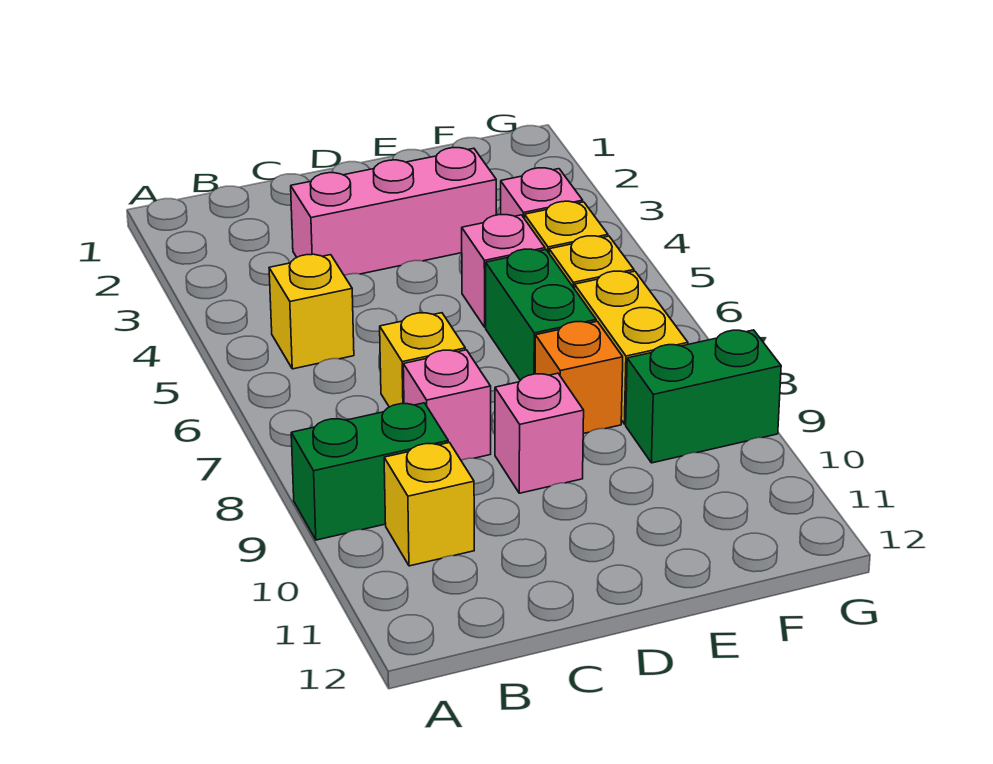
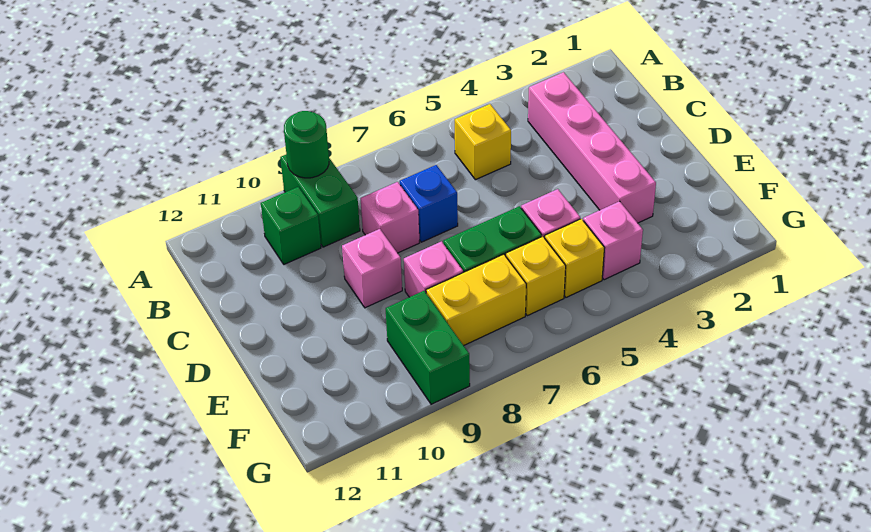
none -> green 1x1 round brick [284,111,329,178]
yellow 1x1 brick [384,443,474,566] -> green 1x1 brick [261,187,321,264]
pink 1x3 brick [291,148,496,275] -> pink 1x4 brick [528,72,656,223]
yellow 1x1 brick [380,313,465,407] -> blue 1x1 brick [400,165,458,242]
orange 1x1 brick [535,321,623,434] -> pink 1x1 brick [404,241,463,297]

